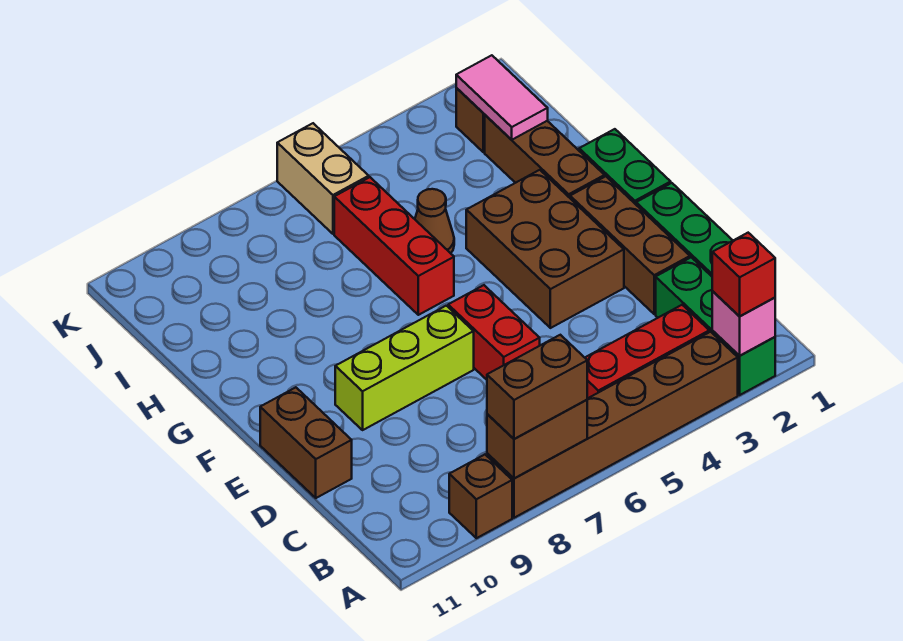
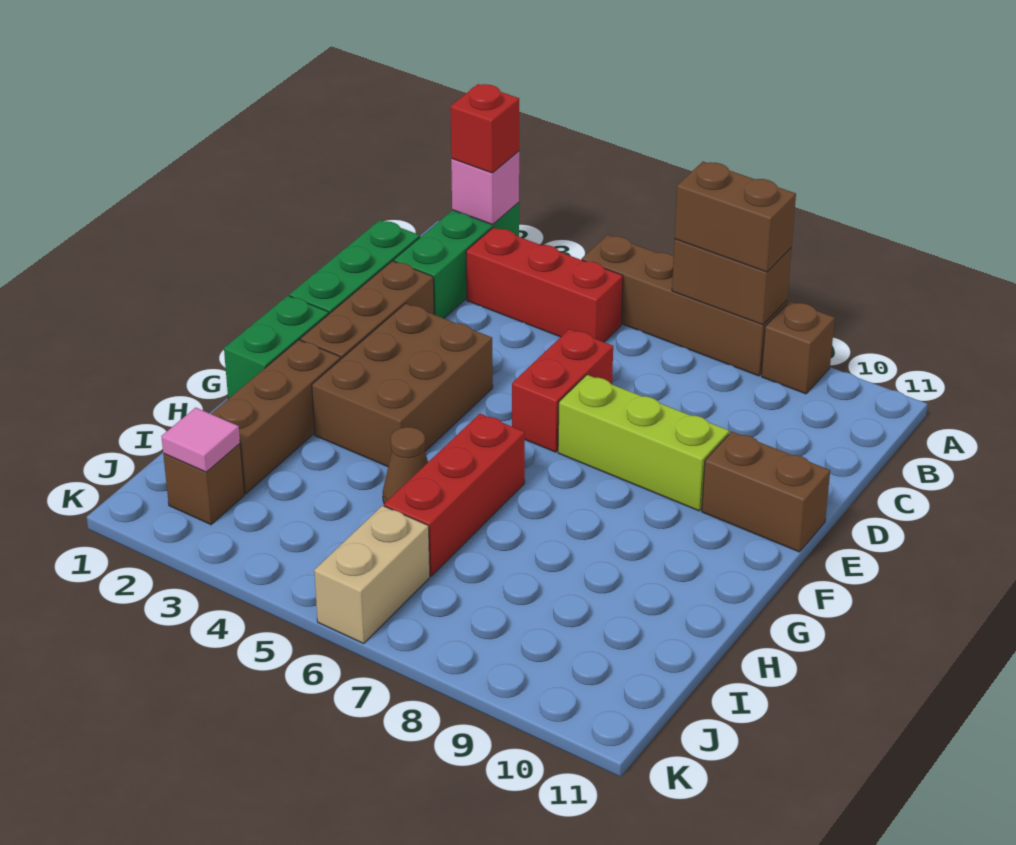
brown 1x6 brick [487,332,738,518] -> brown 1x4 brick [582,235,787,376]
brown 1x2 brick [260,387,352,498] -> brown 1x2 brick turned to [702,432,830,552]
pink 1x2 tile [456,55,548,140] -> pink 1x1 tile [161,408,240,472]

